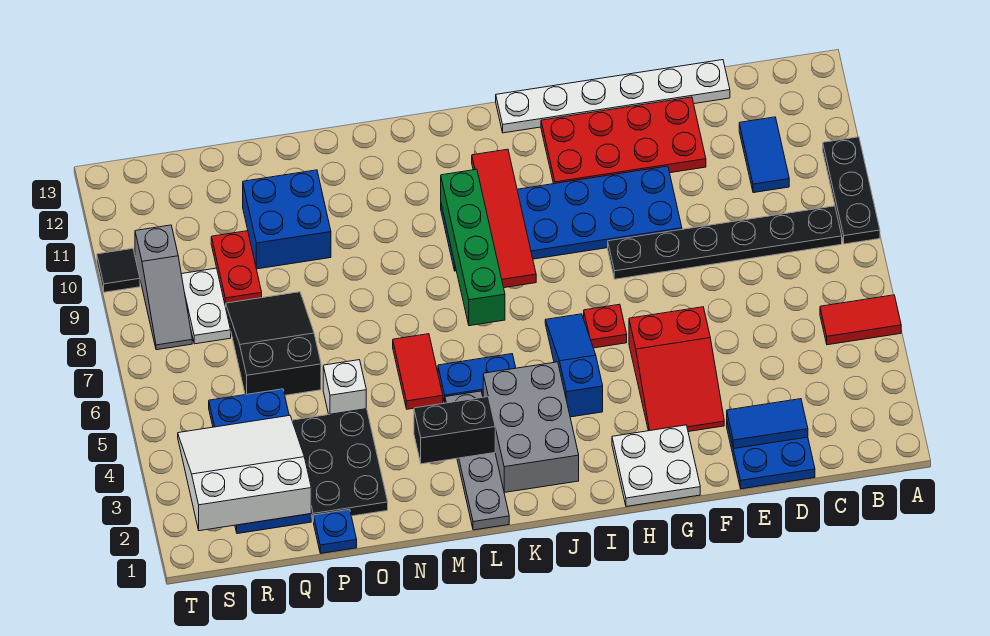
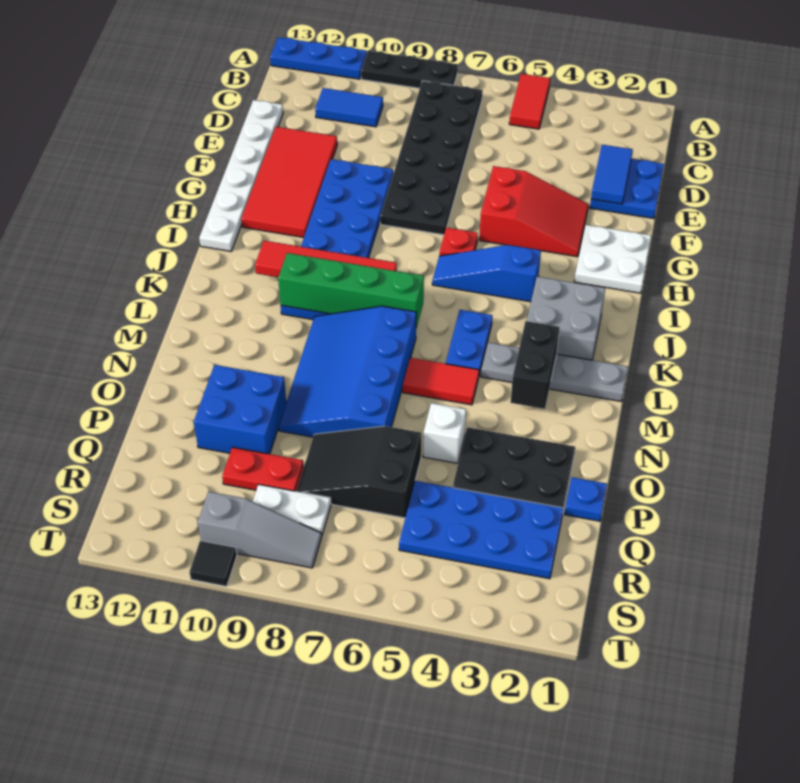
none -> blue 1x3 plate [270,37,366,79]
black 1x6 plate [608,206,842,279] -> black 2x6 plate [380,81,483,235]
red 2x4 plate [541,97,706,184] -> red 2x4 tile [241,127,337,237]
grey 2x3 brick [483,362,579,493] -> grey 2x2 brick [527,277,605,360]
none -> blue 3x4 slope [279,306,416,437]
white 3x3 slope [178,415,311,531] -> none

